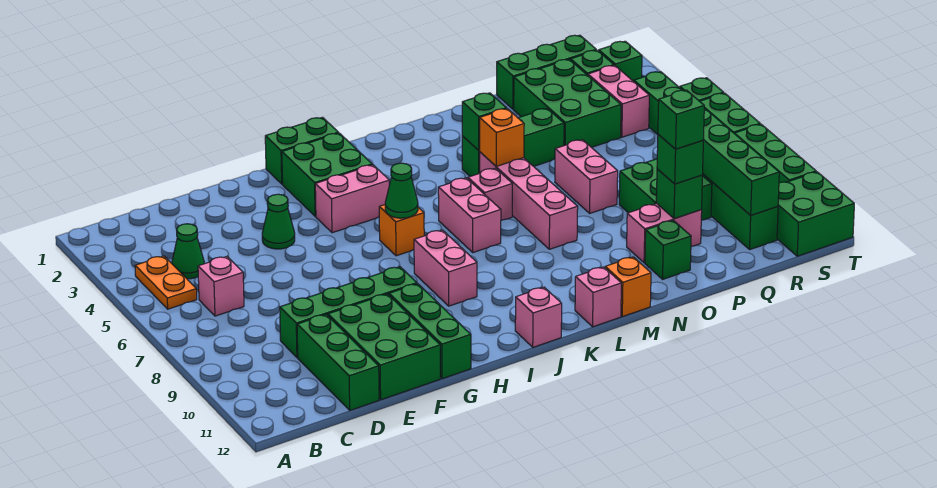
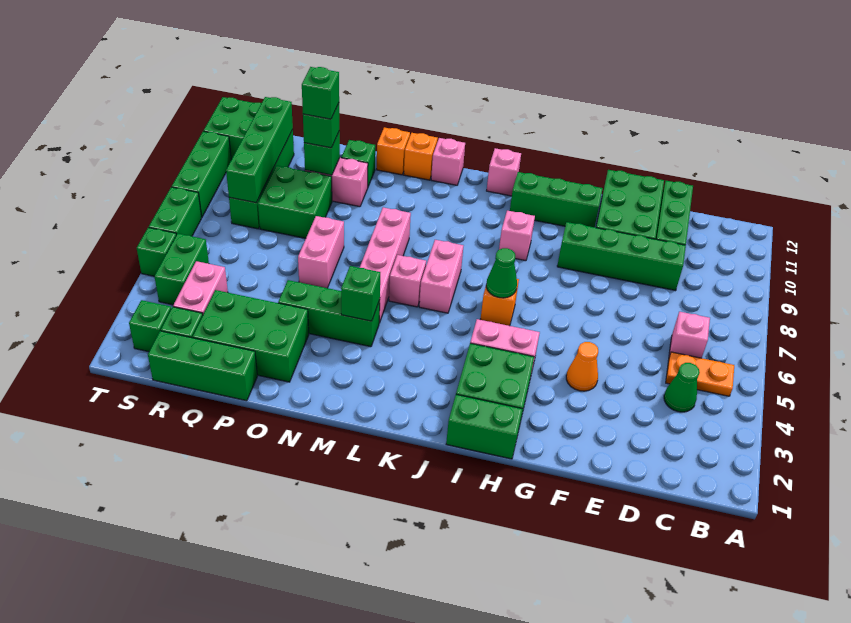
orange 1x2 plate [135,256,197,309] -> orange 1x2 plate turned to [666,352,734,396]
green 1x1 cone [262,194,295,249] -> orange 1x1 cone [566,342,598,391]
green 1x3 brick [389,284,471,379] -> green 1x3 brick turned to [510,172,603,227]
pink 1x2 brick [414,230,477,306] -> pink 1x1 brick [499,211,535,261]
orange 1x1 brick [479,109,524,166] -> orange 1x1 brick moved to [377,127,410,175]
green 2x3 brick [514,59,621,147] -> green 2x3 brick turned to [193,290,309,382]

